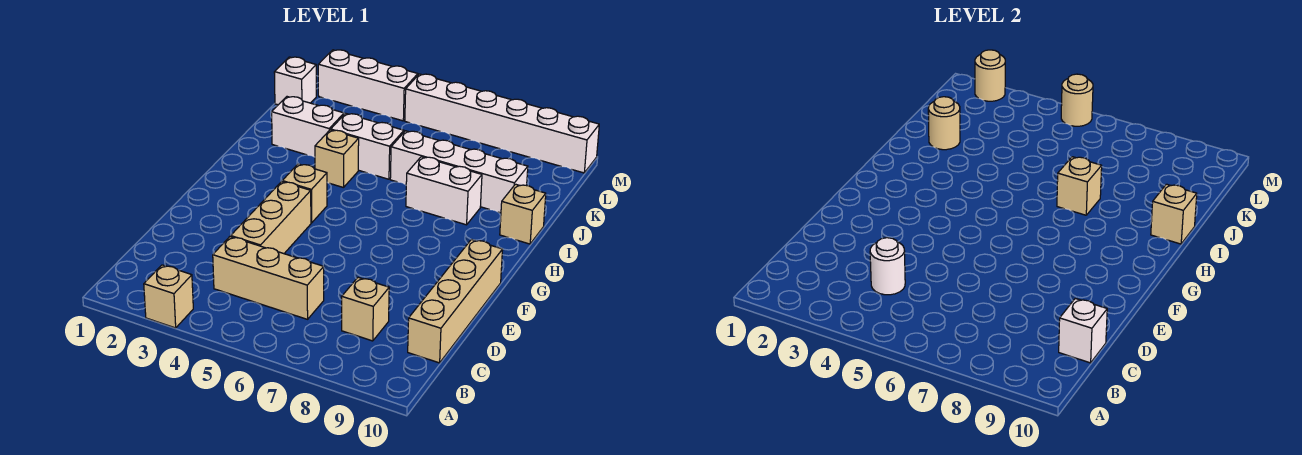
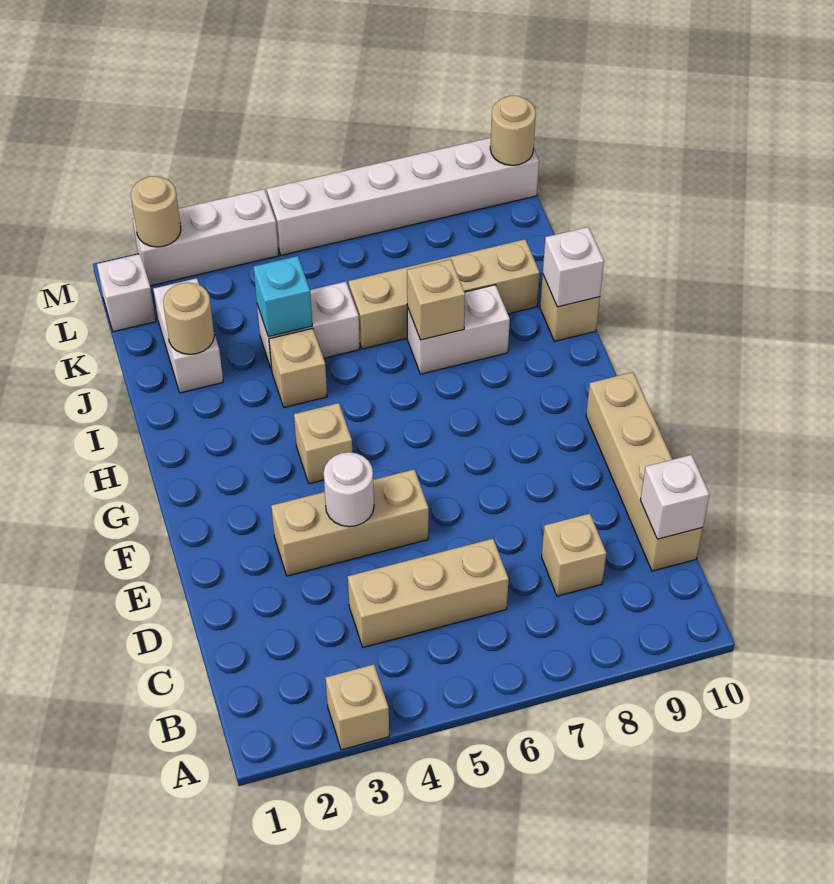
white 1x1 round brick [870,238,905,295] -> white 1x1 round brick moved to [324,452,374,527]
tan 1x3 brick [231,182,311,254] -> tan 1x3 brick turned to [271,470,429,576]
tan 1x1 brick [1151,184,1197,244] -> white 1x1 brick [543,227,604,307]
white 1x2 brick [272,97,344,157] -> white 1x2 brick turned to [153,278,223,393]
none -> cyan 1x1 brick [253,256,312,337]
white 1x4 brick [390,131,528,213] -> tan 1x4 brick [348,239,540,349]
tan 1x1 round brick [1061,74,1093,126] -> tan 1x1 round brick moved to [490,96,536,165]

